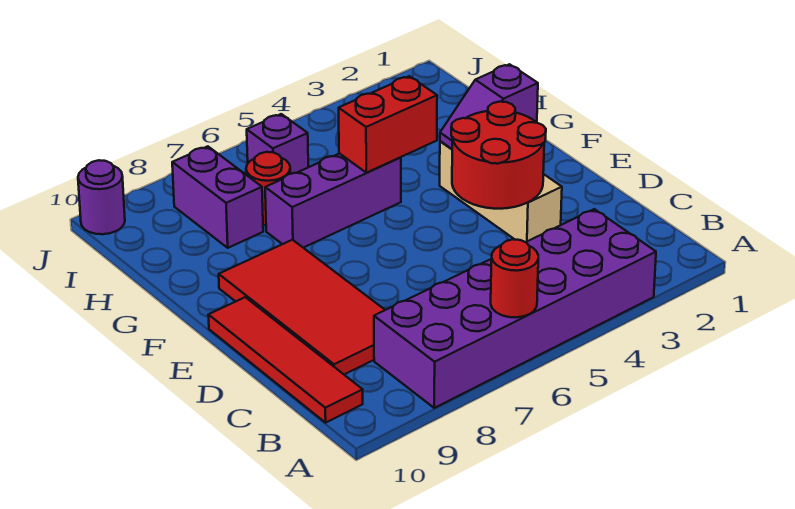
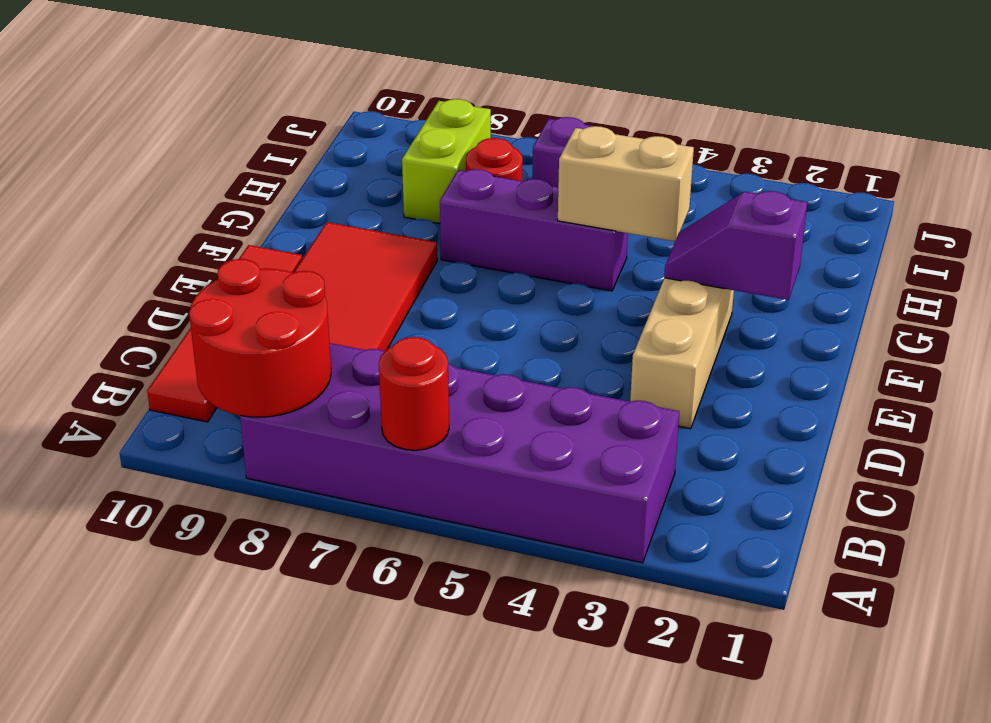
red 2x2 round brick [451,102,546,209] -> red 2x2 round brick moved to [189,259,331,417]
red 1x2 brick [339,76,437,173] -> tan 1x2 brick [558,126,694,241]
purple 1x2 brick [172,146,263,248] -> lime 1x2 brick [402,99,491,223]
purple 1x1 round brick [78,160,125,234] -> none

